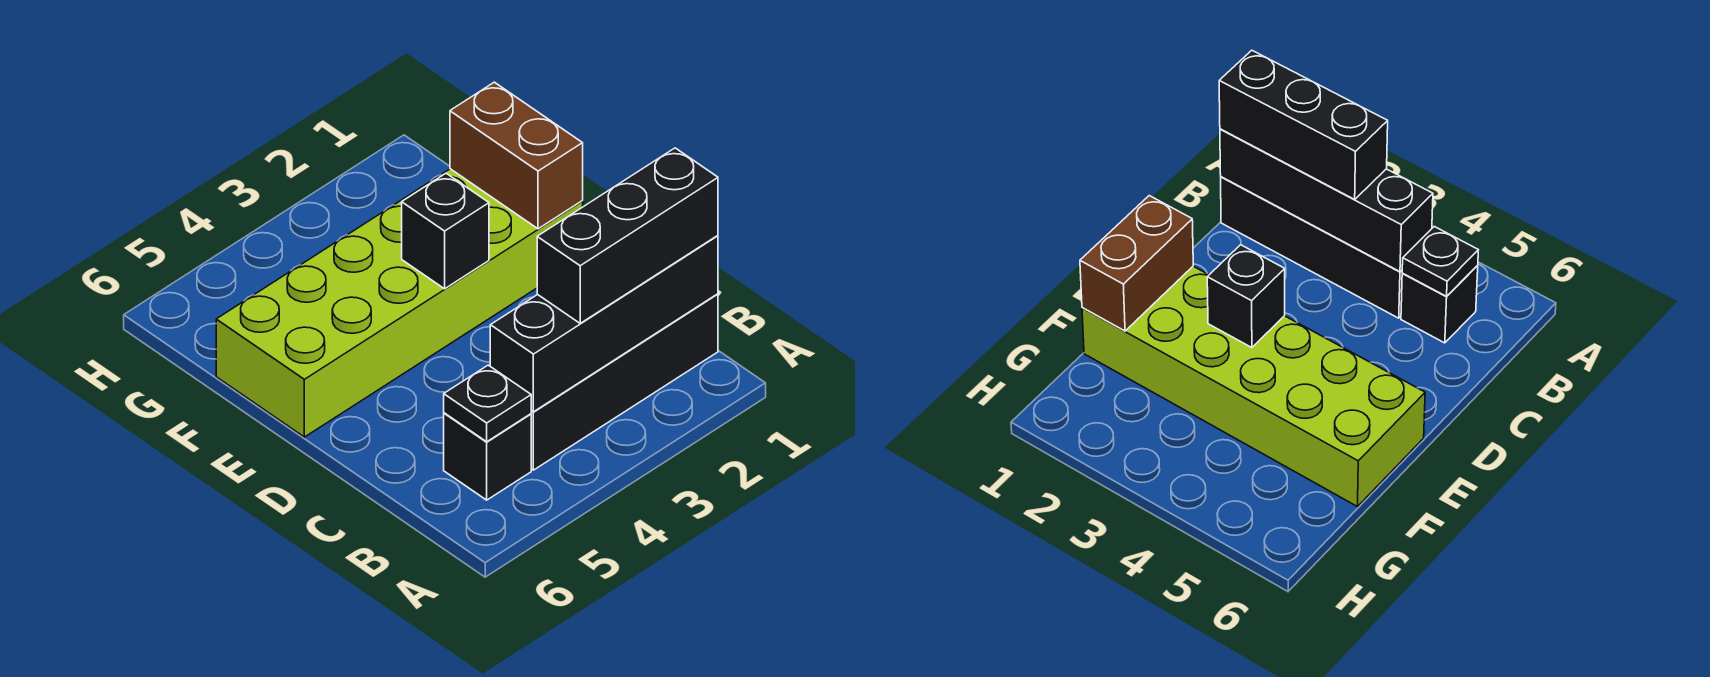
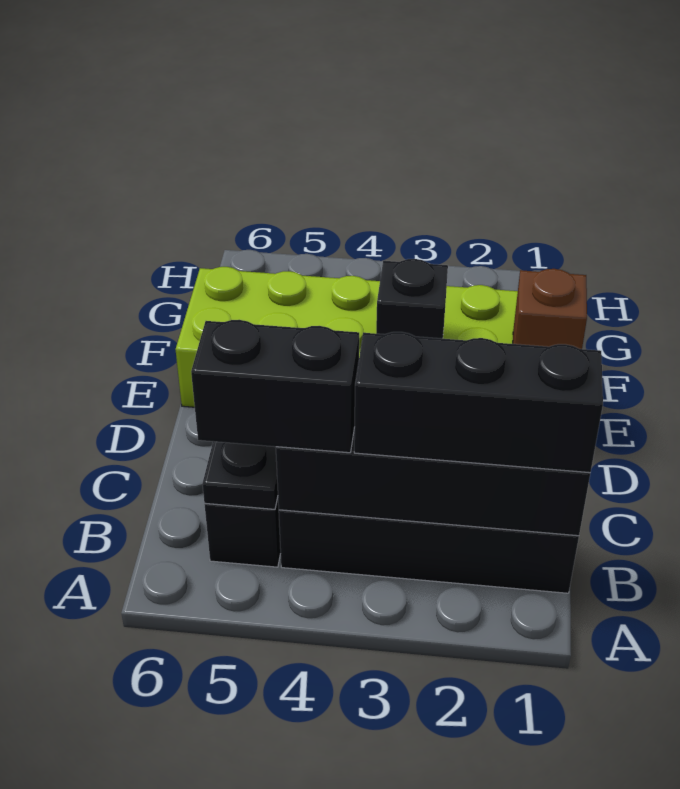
none -> black 1x2 brick [191,320,359,453]
brown 1x2 brick [450,82,583,229] -> brown 1x1 brick [513,269,587,349]

